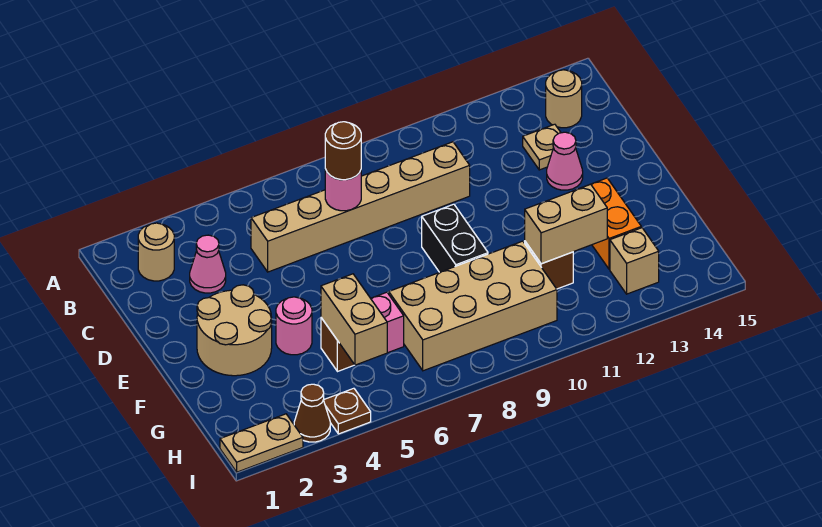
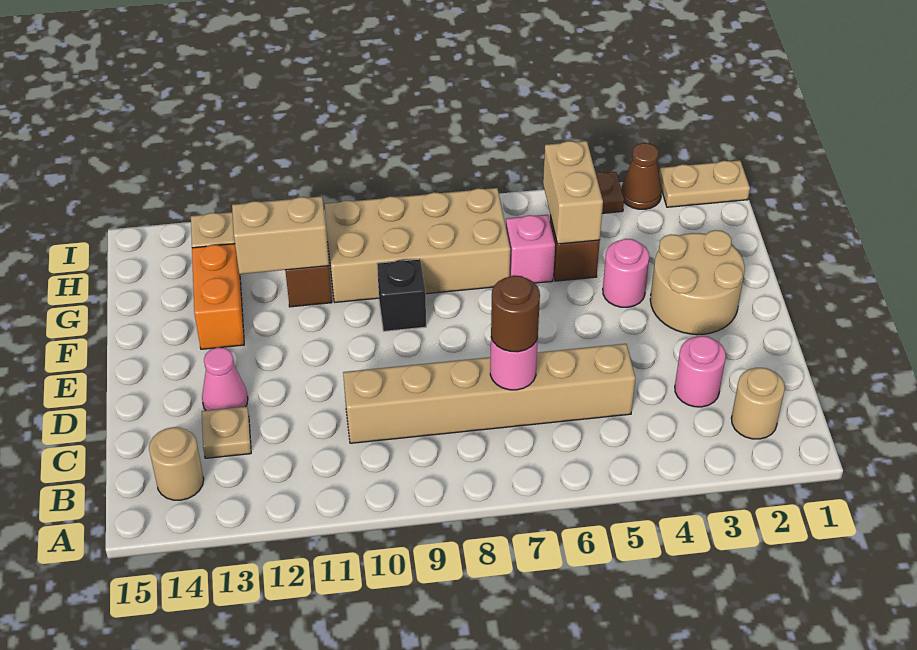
pink 1x1 cone [190,235,226,293] -> pink 1x1 round brick [675,336,726,407]
black 1x2 brick [422,204,488,272] -> black 1x1 brick [377,259,426,331]

